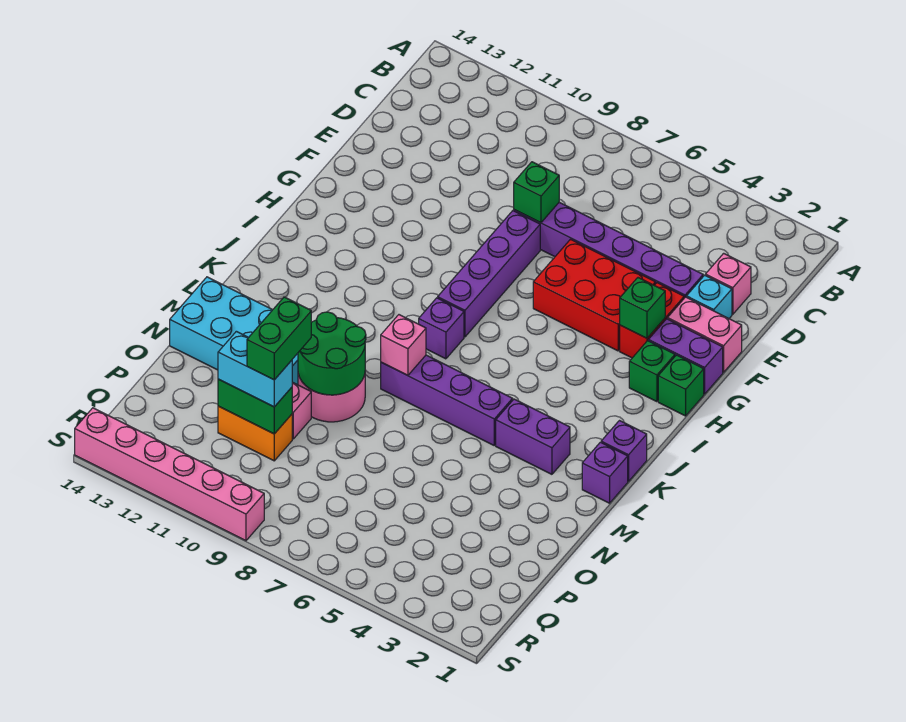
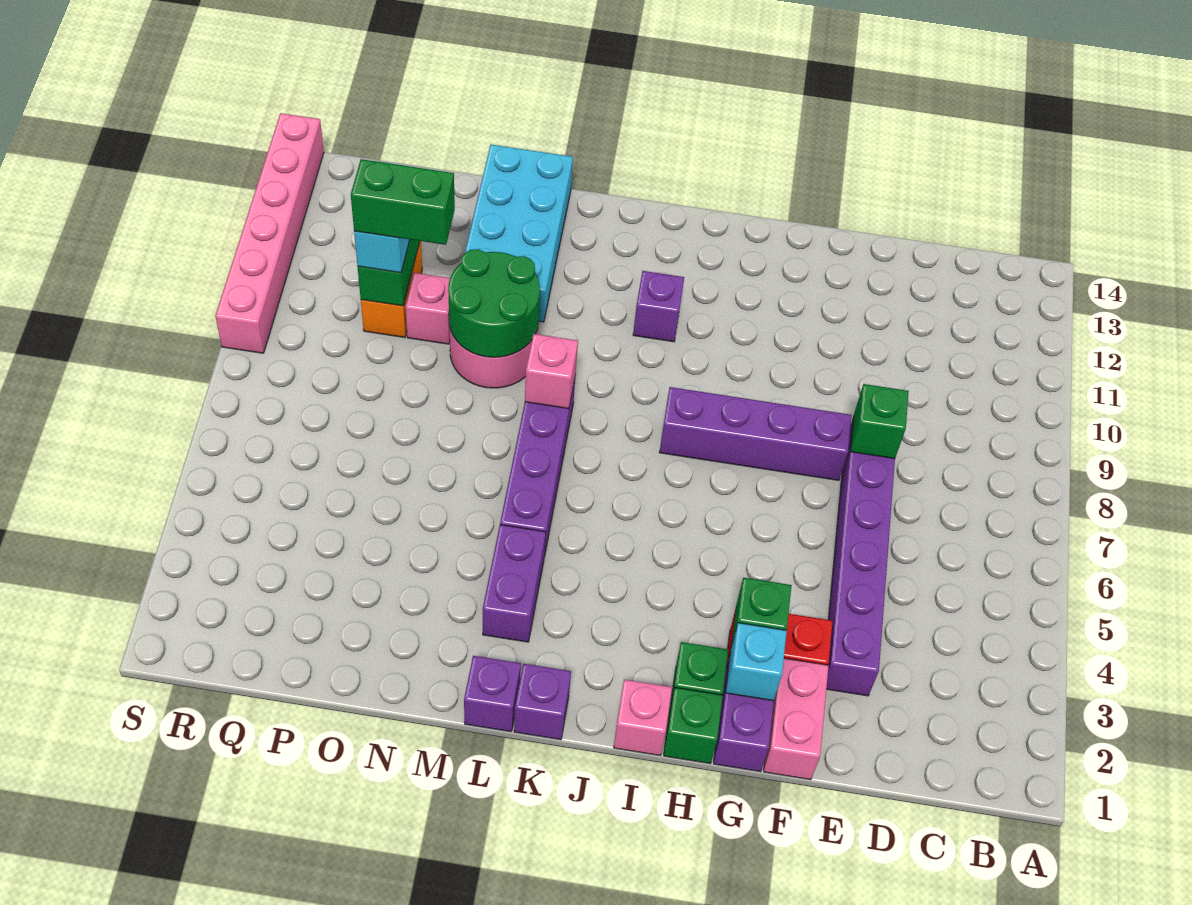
pink 1x1 brick [706,253,751,314] -> pink 1x1 brick moved to [614,680,672,756]
cyan 1x1 brick [686,275,732,318] -> cyan 1x1 brick moved to [726,623,787,701]
red 2x3 brick [533,239,655,351] -> none
purple 1x1 brick [419,298,464,359] -> purple 1x1 brick moved to [633,271,684,342]

